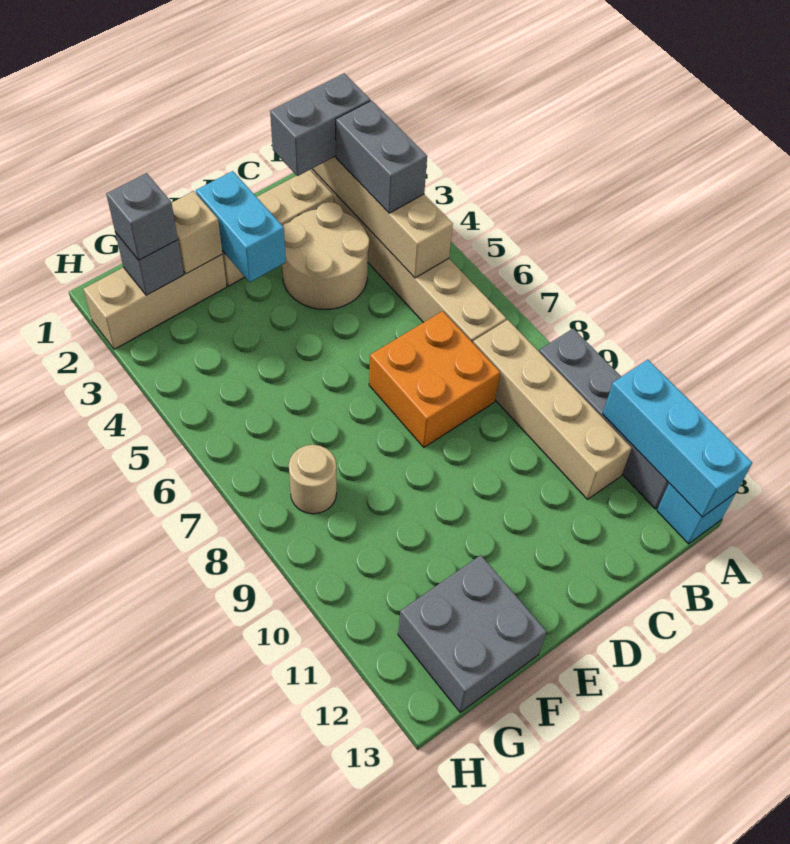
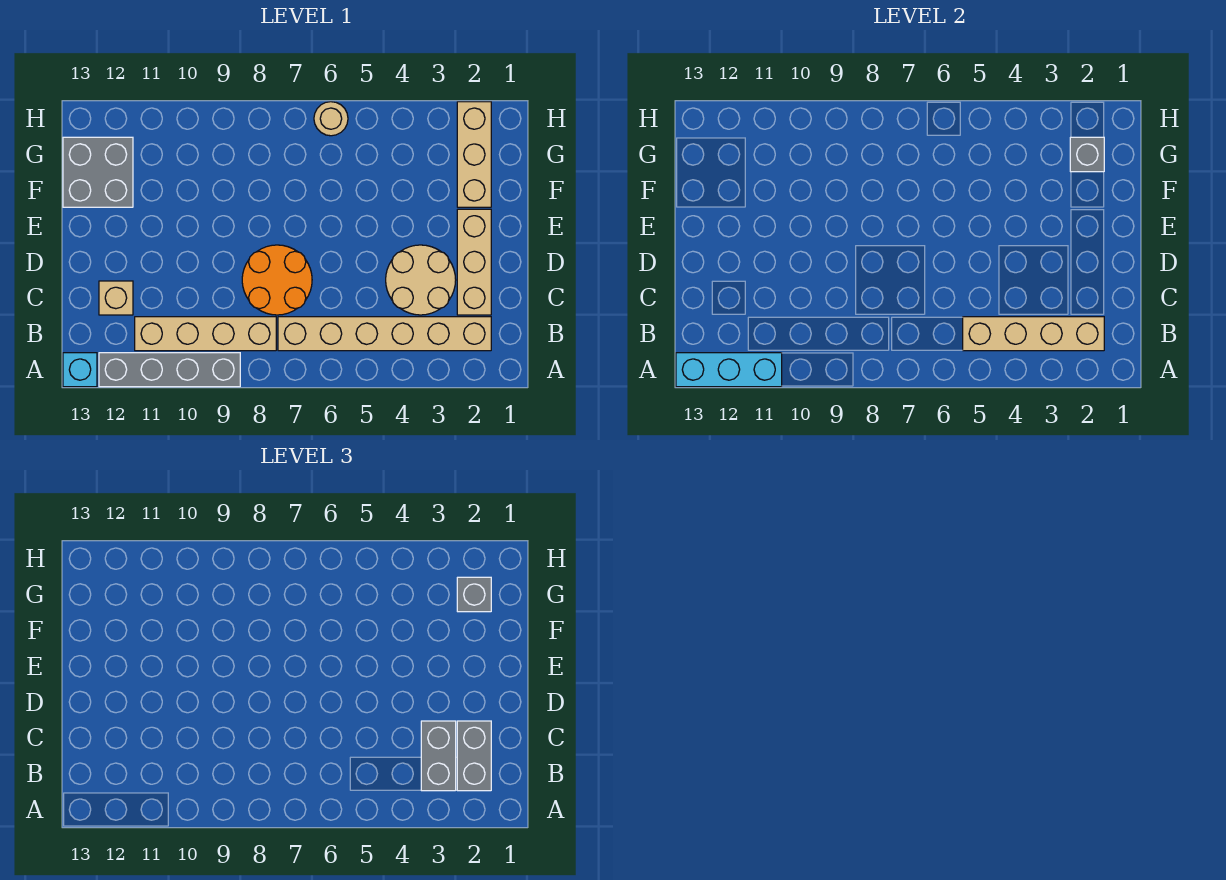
grey 1x2 brick [336,101,427,213] -> grey 1x2 brick turned to [421,721,456,791]
orange 2x2 brick [369,311,500,447] -> orange 2x2 round brick [242,245,312,315]
cyan 1x2 brick [196,171,286,282] -> none
tan 1x1 brick [172,191,222,274] -> tan 1x1 brick moved to [99,281,133,315]
tan 1x1 round brick [289,445,337,514] -> tan 1x1 round brick moved to [314,102,348,136]

